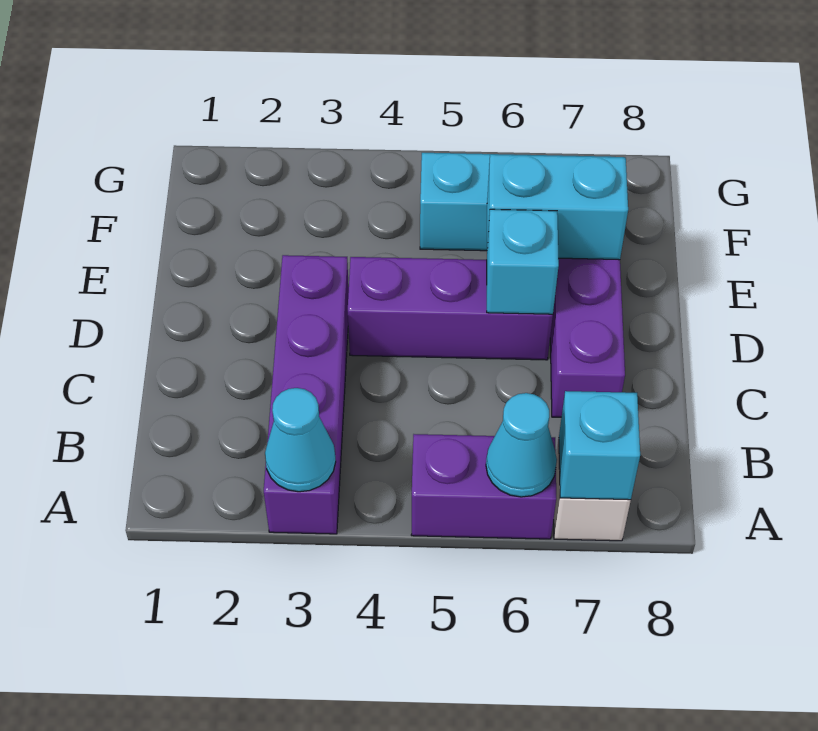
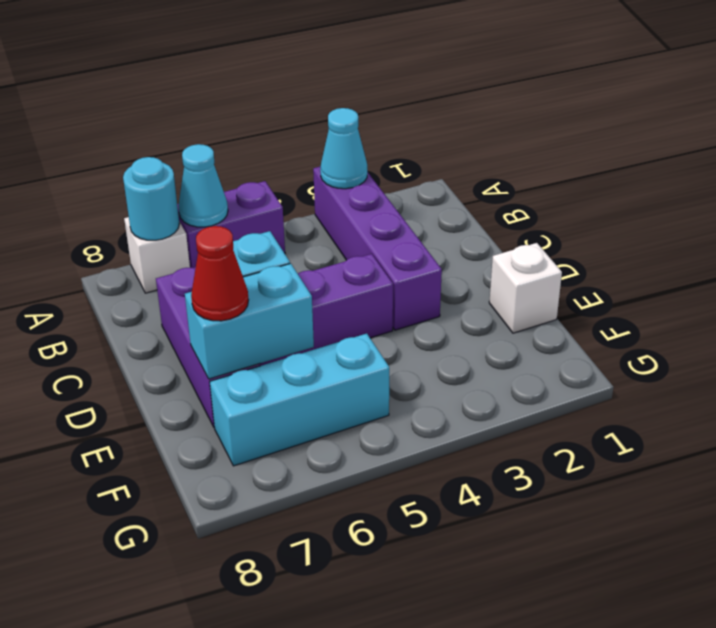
cyan 1x1 brick [559,391,640,500] -> cyan 1x1 round brick [123,157,179,240]
none -> white 1x1 brick [489,243,562,333]
none -> red 1x1 cone [191,226,249,321]

